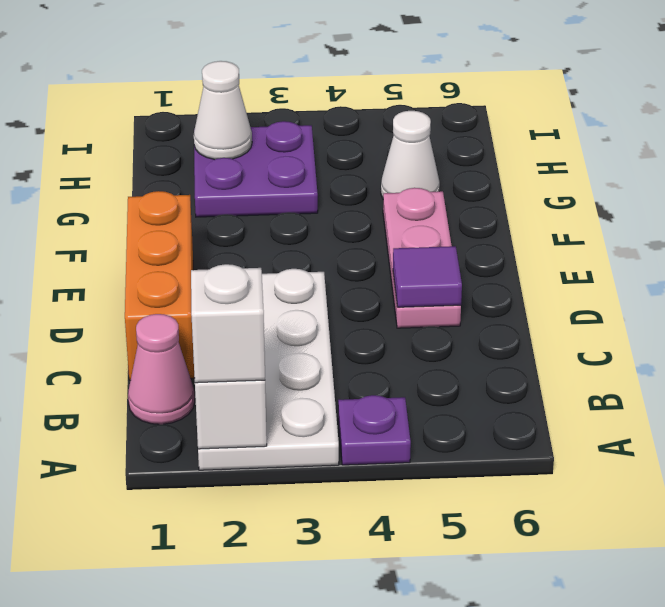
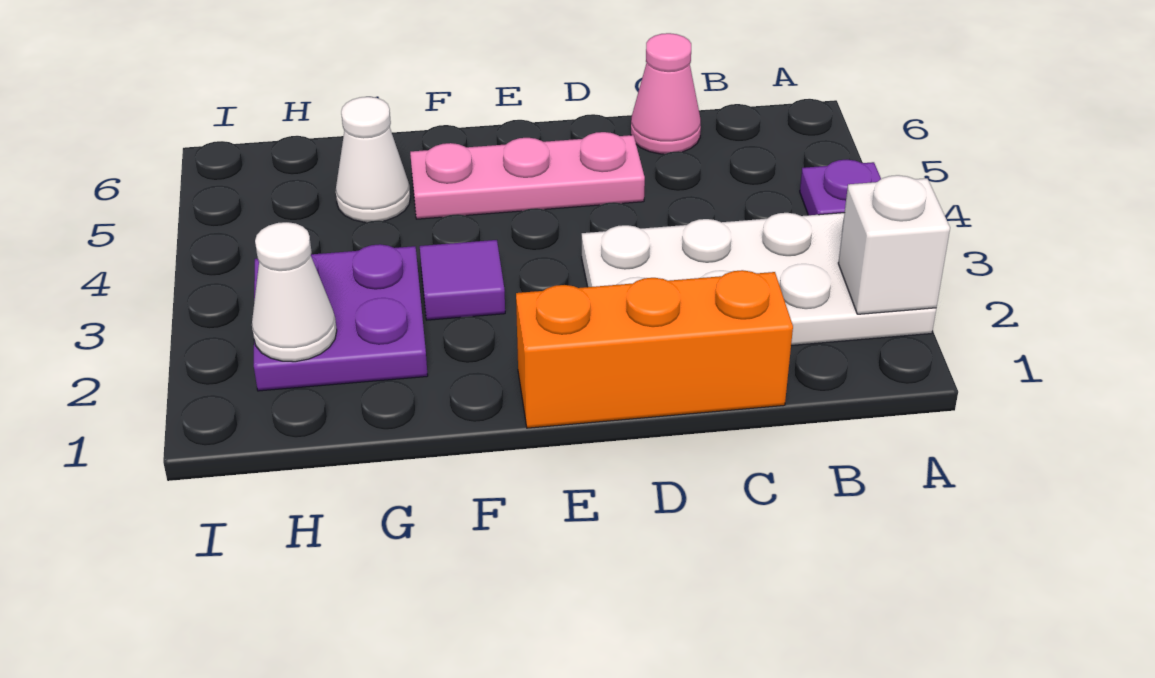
white 1x1 brick [191,264,265,383] -> none
pink 1x1 cone [128,314,195,424] -> pink 1x1 cone moved to [631,33,701,154]
purple 1x1 tile [393,246,462,307] -> purple 1x1 tile moved to [420,240,505,320]

